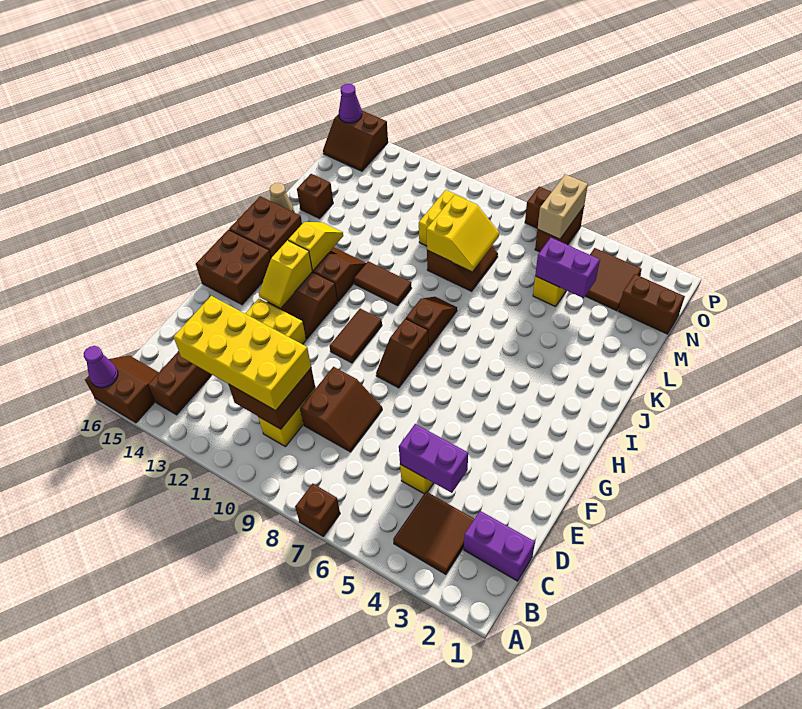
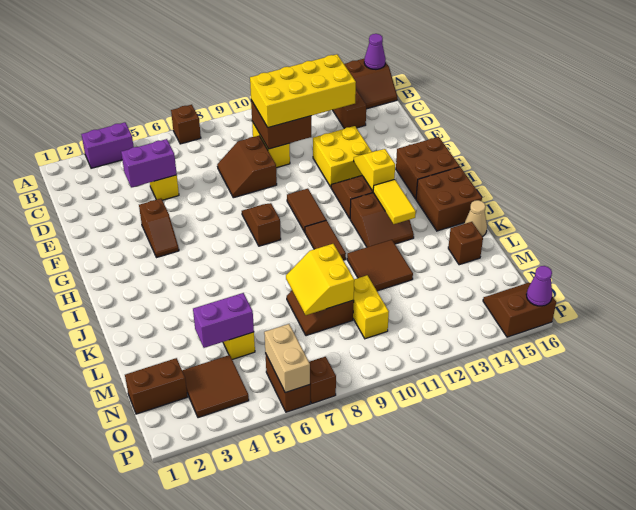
brown 2x2 tile [393,492,474,574] -> brown 2x2 tile moved to [347,240,413,291]
purple 1x2 brick [464,511,535,581] -> purple 1x2 brick moved to [81,122,134,168]
brown 1x2 slope [406,297,457,348] -> brown 1x2 slope moved to [139,199,179,258]
yellow 1x2 slope [288,222,343,271] -> yellow 1x2 tile [373,179,416,224]
brown 1x2 tile [354,261,412,306] -> brown 1x2 tile turned to [305,220,346,260]

